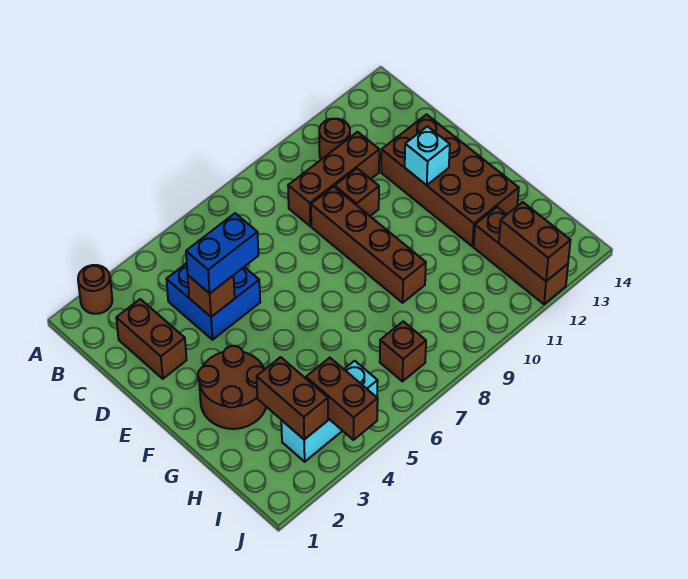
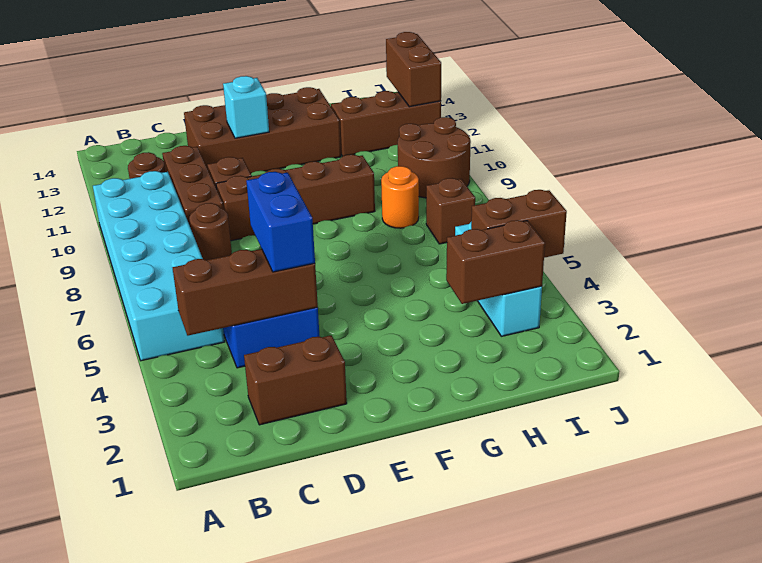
brown 1x1 round brick [78,265,112,314] -> brown 1x1 round brick moved to [189,203,232,260]
none -> cyan 2x6 brick [93,171,225,361]
brown 1x1 brick [188,275,235,317] -> brown 1x3 brick [173,249,318,336]
brown 2x2 round brick [198,346,266,429] -> brown 2x2 round brick moved to [398,117,471,198]
none -> orange 1x1 round brick [381,166,419,228]
brown 1x2 brick [499,202,570,281] -> brown 1x2 brick turned to [386,32,441,107]

